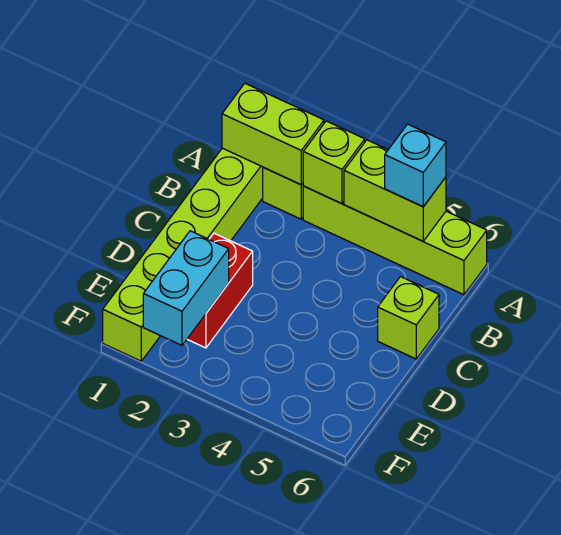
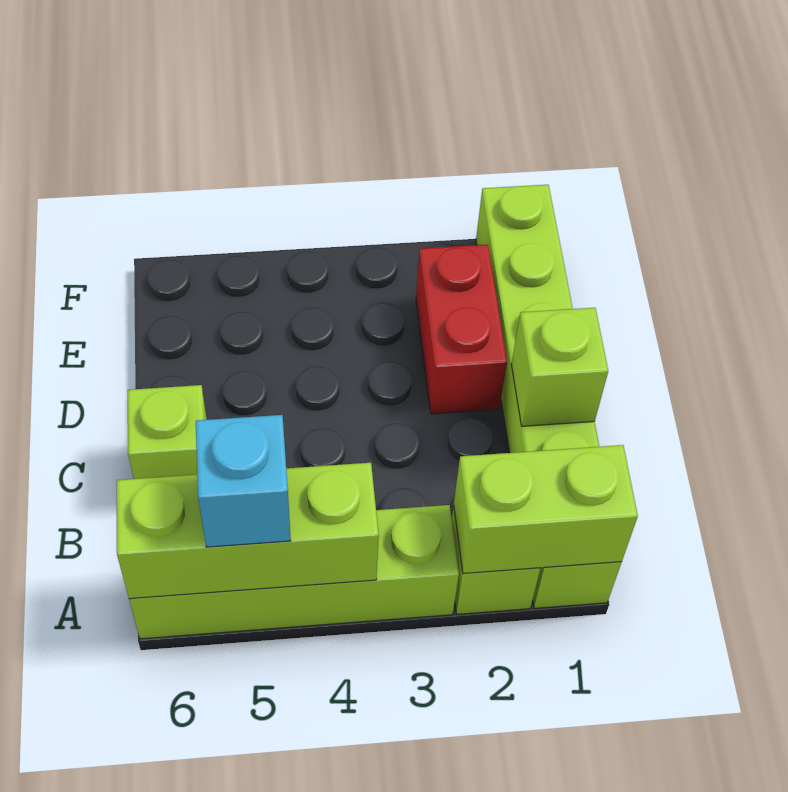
lime 1x1 brick [303,121,365,204] -> lime 1x1 brick moved to [511,308,608,426]
lime 1x2 brick [344,140,446,241] -> lime 1x3 brick [117,463,379,599]
cyan 1x2 brick [143,231,229,345] -> none

